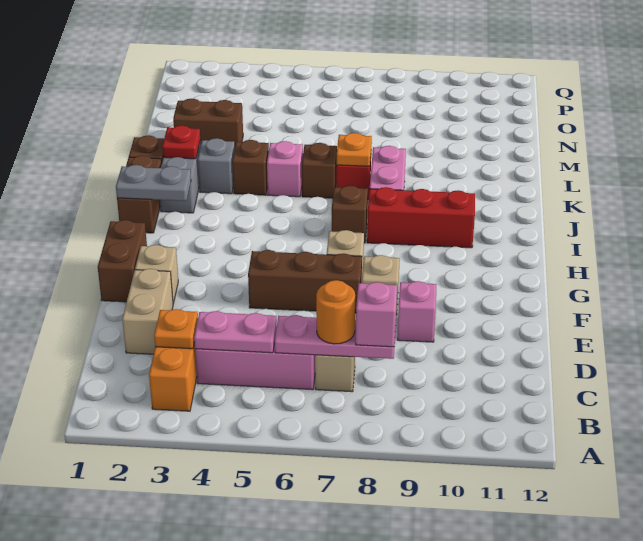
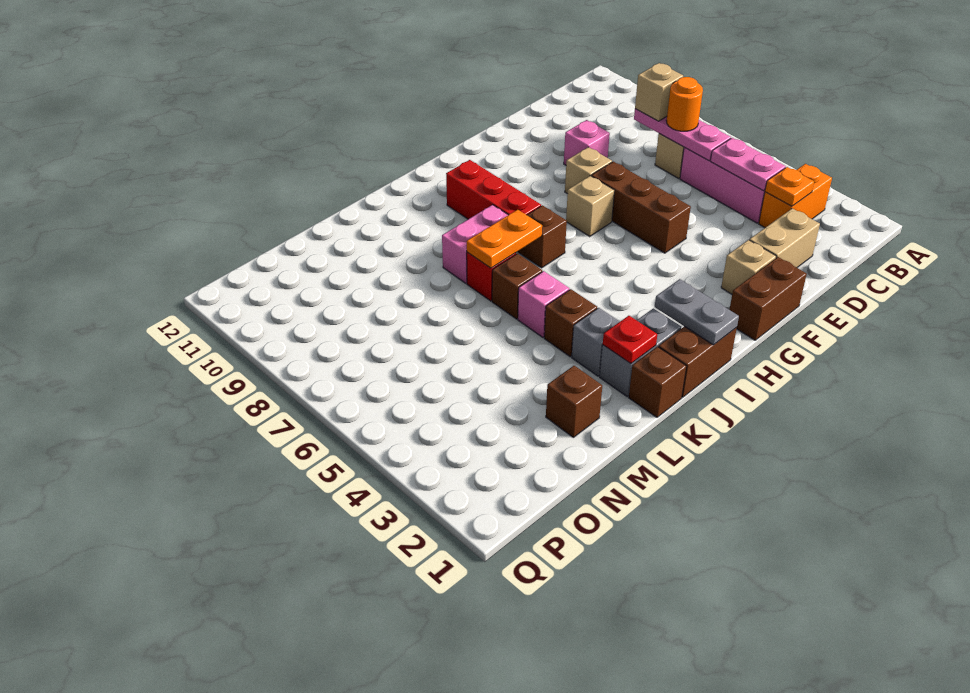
pink 1x1 brick [356,282,397,347] -> tan 1x1 brick [635,63,683,121]
orange 1x1 plate [337,133,372,166] -> orange 1x2 plate [467,210,542,268]
brown 1x2 brick [173,99,243,144] -> brown 1x1 brick [546,366,602,437]

